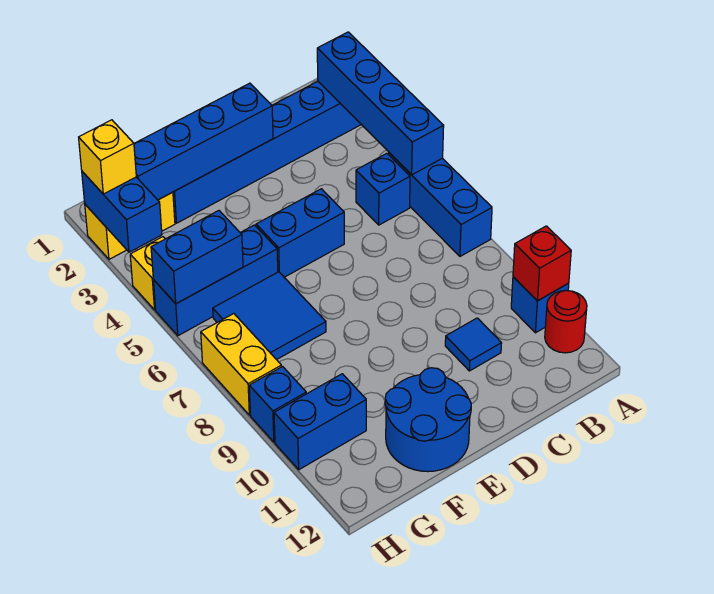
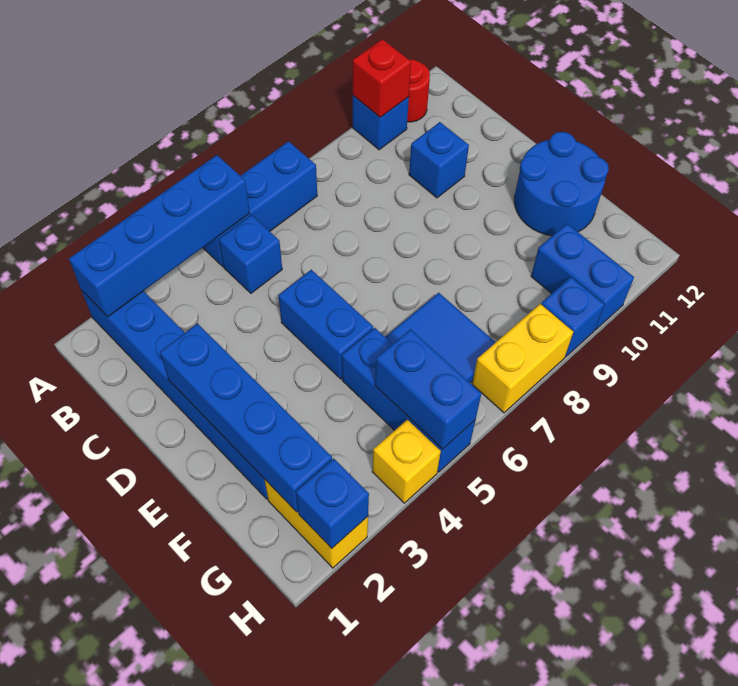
blue 1x1 tile [445,318,502,371] -> blue 1x1 brick [409,122,469,198]
blue 1x2 brick [82,172,162,252] -> blue 1x1 brick [296,459,369,548]
yellow 1x1 brick [79,120,136,194] -> none

